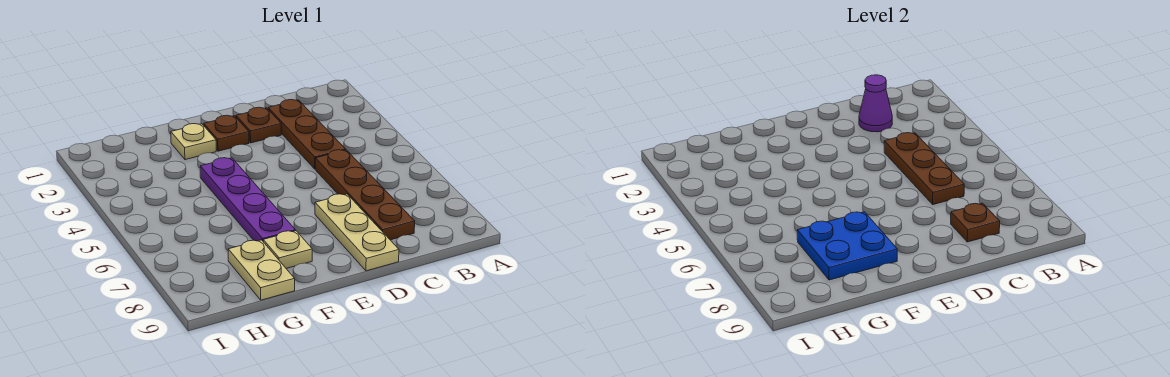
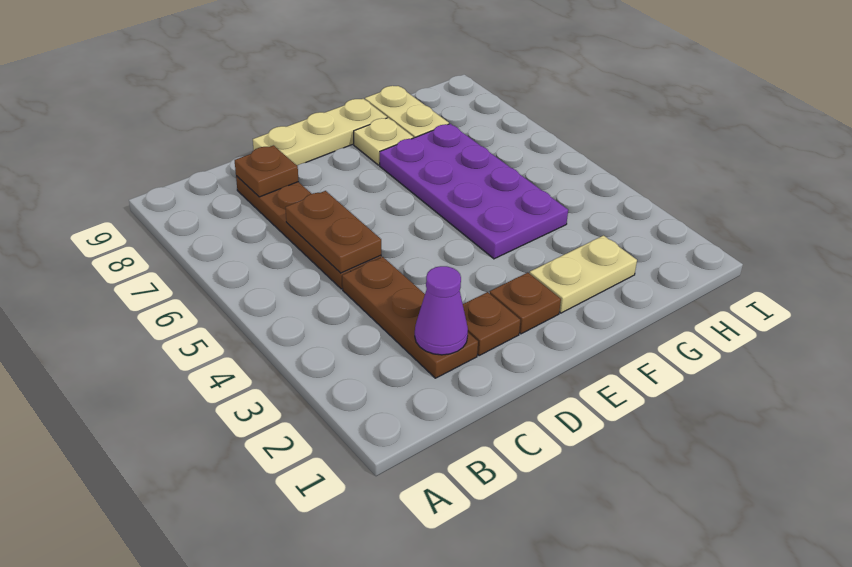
brown 1x3 plate [884,133,964,205] -> brown 1x2 plate [285,191,381,273]
tan 1x3 plate [315,194,399,271] -> tan 1x3 plate turned to [253,99,387,165]
tan 1x1 plate [171,124,216,160] -> tan 1x2 plate [529,236,637,313]
purple 1x4 plate [200,158,295,241] -> purple 2x4 plate [380,124,568,259]
blue 2x2 plate [797,212,897,280] -> none

